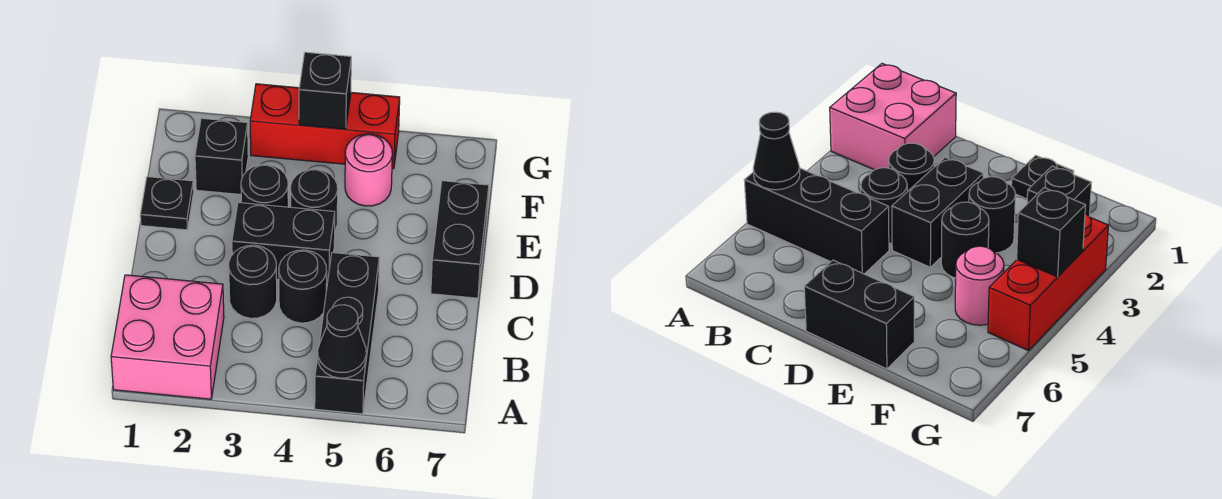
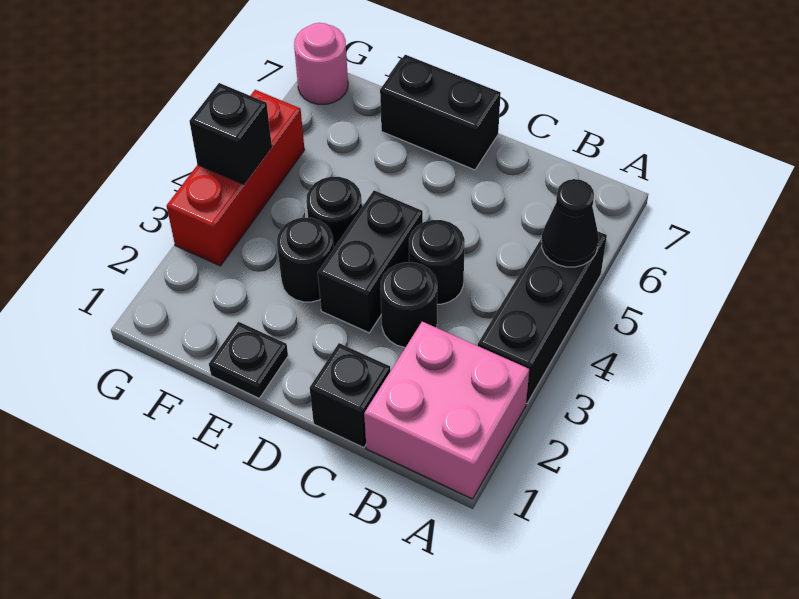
black 1x3 brick [315,253,379,414] -> black 1x3 brick turned to [478,231,607,404]
black 1x1 brick [195,118,248,194] -> black 1x1 brick moved to [310,343,390,448]
pink 1x1 round brick [345,134,392,206] -> pink 1x1 round brick moved to [294,23,348,104]

